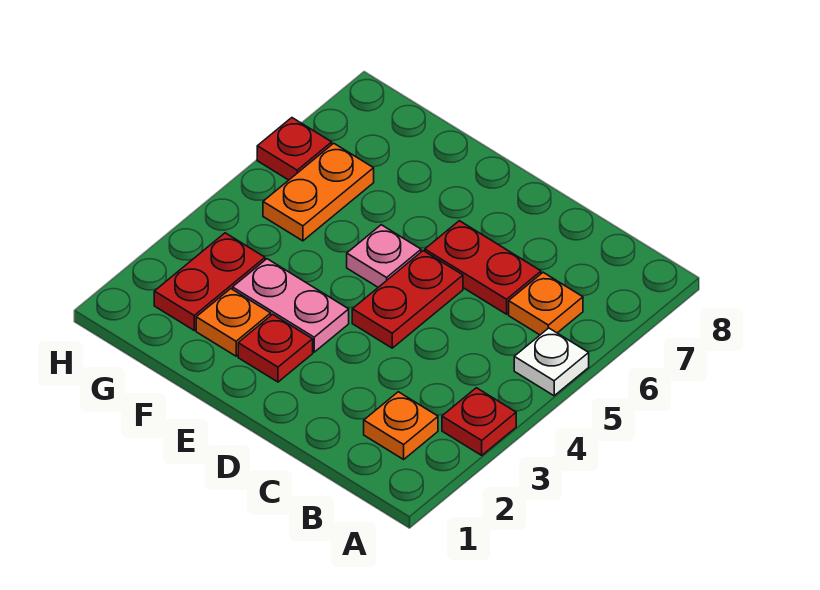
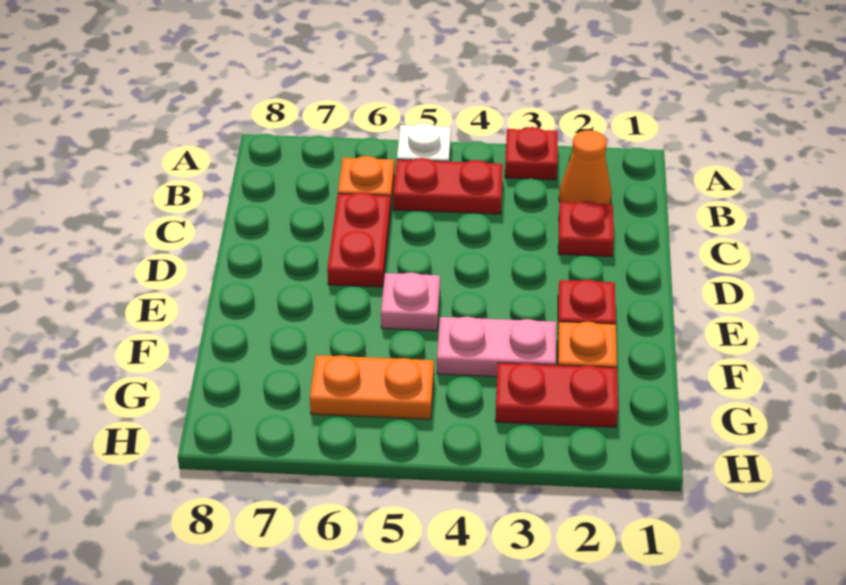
orange 1x1 plate [364,392,438,459] -> orange 1x1 cone [559,130,612,204]
red 1x2 plate [352,251,463,348] -> red 1x2 plate moved to [393,158,503,214]
pink 1x2 plate [233,259,349,352] -> pink 1x2 plate turned to [437,317,556,377]
red 1x1 plate [257,118,332,180] -> red 1x1 plate moved to [558,201,614,257]

